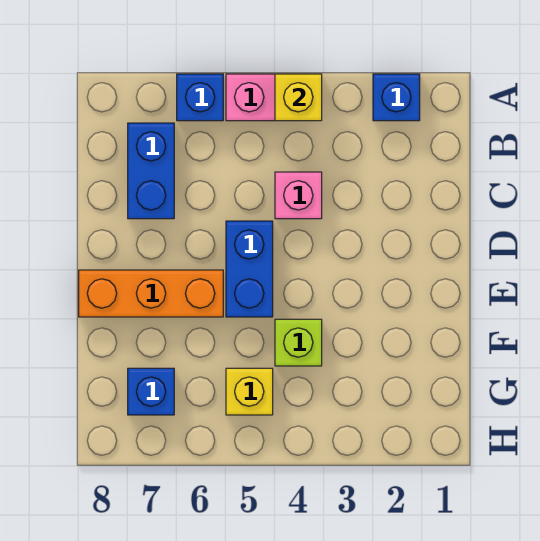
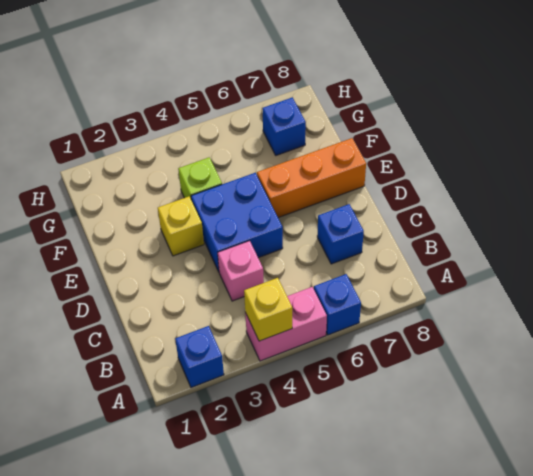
blue 1x2 brick [128,123,174,219] -> blue 1x1 brick [317,204,364,264]
blue 1x2 brick [226,221,273,317] -> blue 2x2 brick [191,173,283,272]
yellow 1x1 brick [226,368,273,415] -> yellow 1x1 brick moved to [158,197,204,256]

